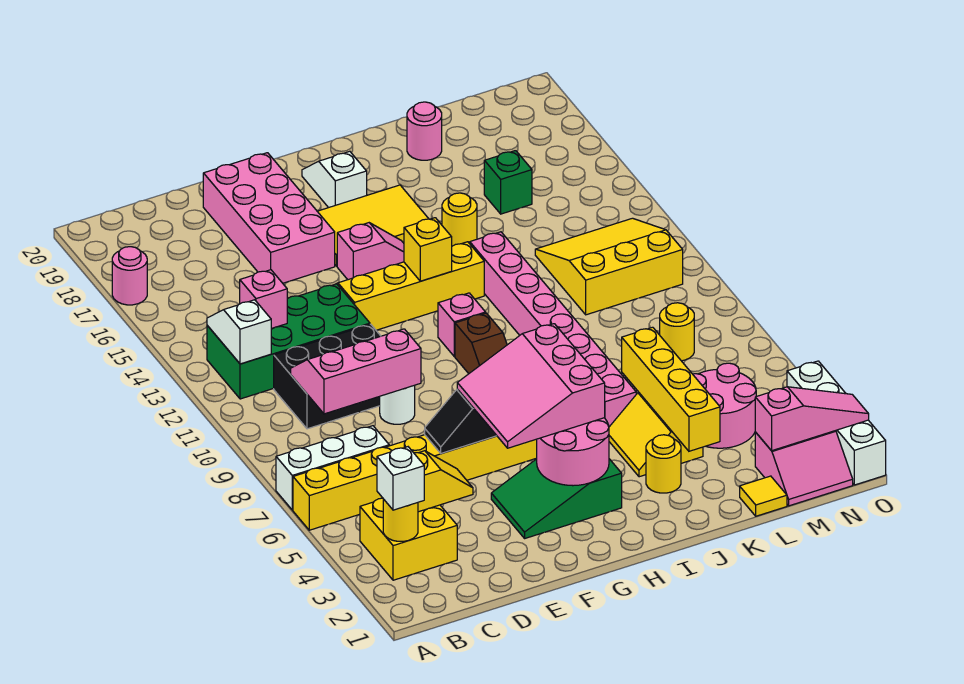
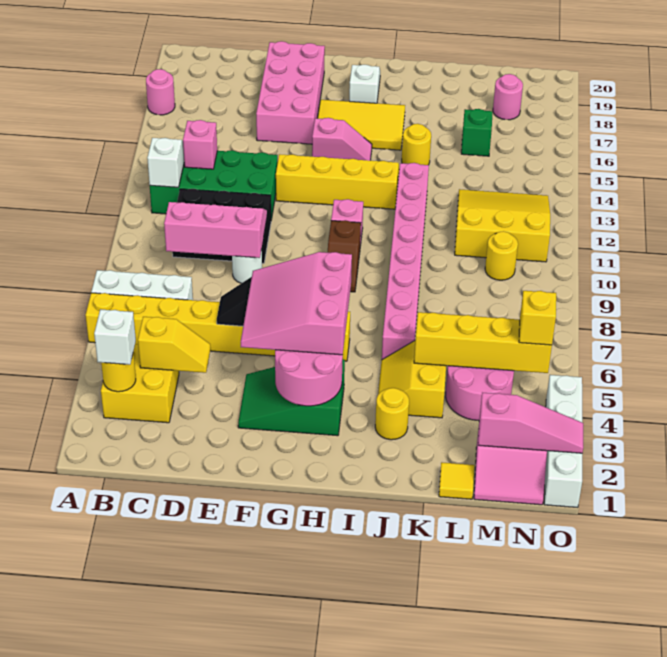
yellow 1x1 brick [404,218,452,281] -> yellow 1x1 brick moved to [519,291,556,345]
yellow 1x4 brick [622,327,720,451] -> yellow 1x4 brick turned to [414,312,552,373]
pink 1x1 round brick [407,102,442,160] -> pink 1x1 round brick moved to [493,74,523,120]
yellow 1x1 round brick [660,303,694,361] -> yellow 1x1 round brick moved to [485,231,518,280]

